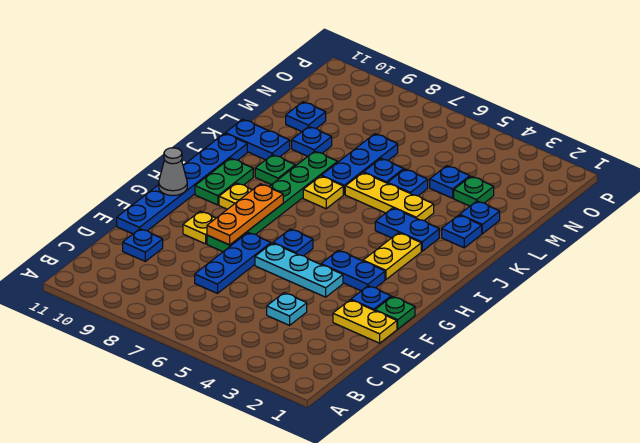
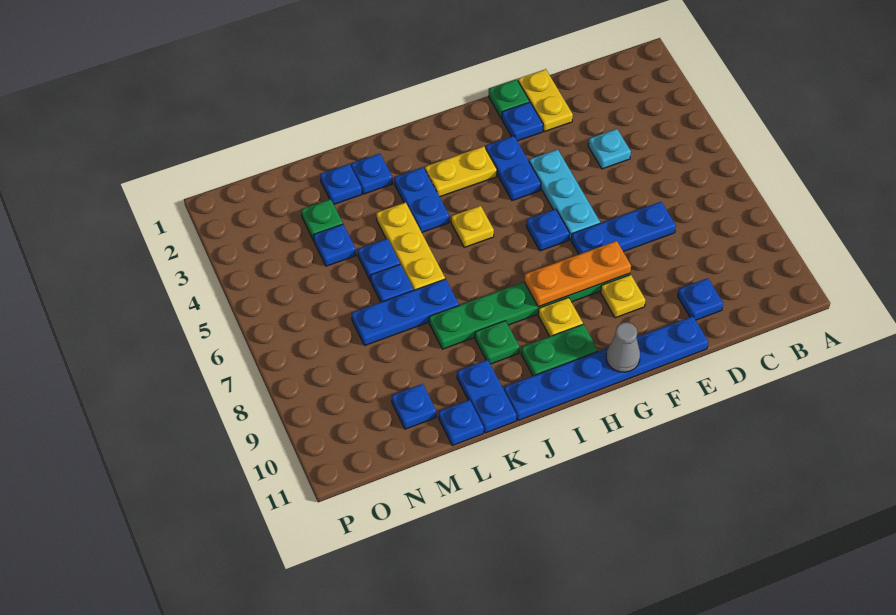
yellow 1x1 plate [303,176,343,209] -> yellow 1x1 plate moved to [451,206,494,247]
blue 1x1 plate [292,126,332,156] -> blue 1x1 plate moved to [438,400,484,446]

